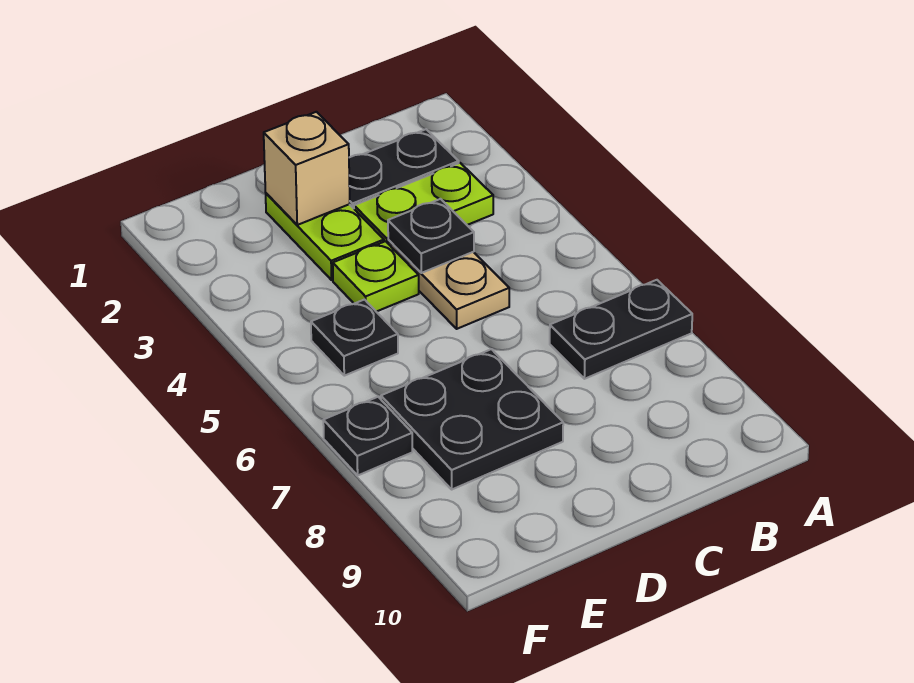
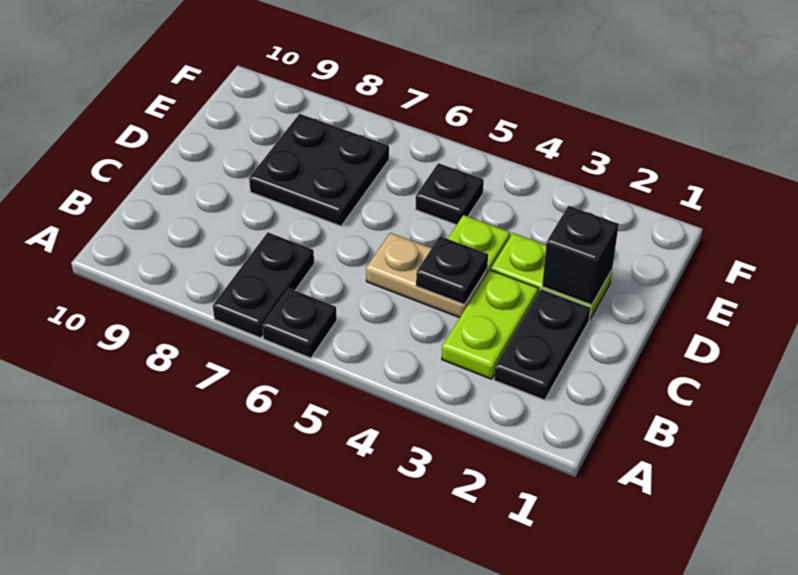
tan 1x1 brick [264,112,350,225] -> black 1x1 brick [542,206,619,305]
black 1x1 plate [323,397,412,475] -> black 1x1 plate moved to [262,288,337,358]

